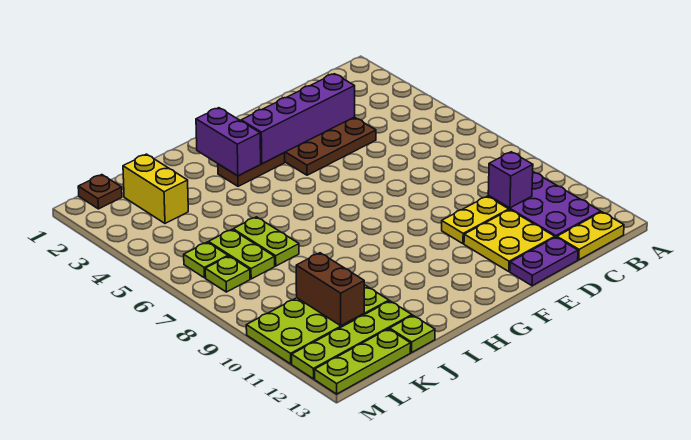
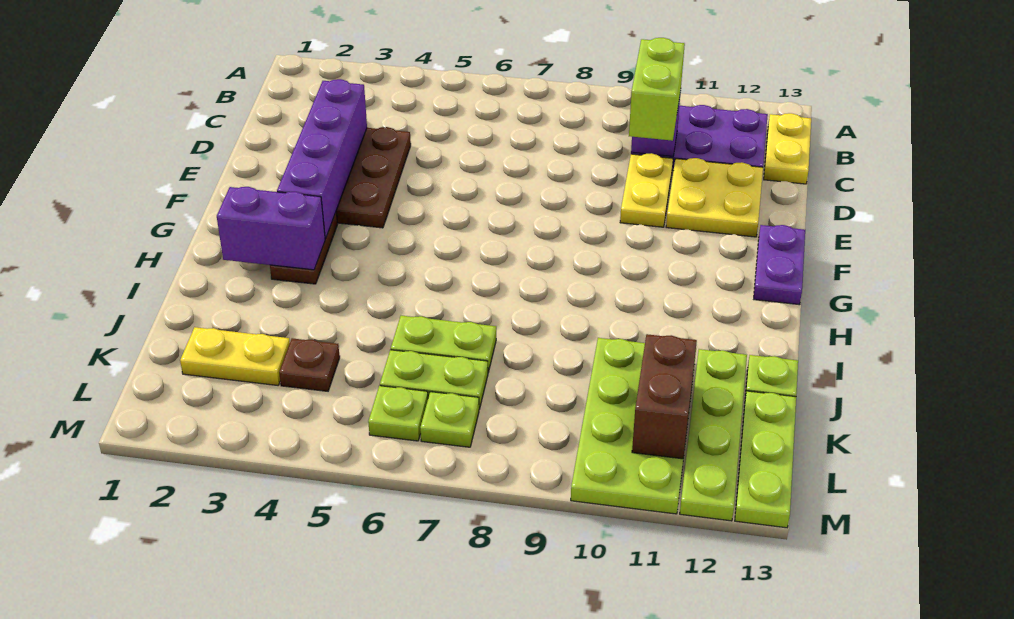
none -> lime 1x2 brick [629,38,685,141]
purple 1x2 plate [510,237,578,286] -> purple 1x2 plate moved to [754,225,805,305]
yellow 1x2 brick [123,154,188,223] -> yellow 1x2 plate [180,327,290,385]
brown 1x2 brick [296,253,364,326] -> brown 1x2 brick turned to [632,334,697,459]
brown 1x1 plate [78,175,122,209] -> brown 1x1 plate moved to [279,338,340,391]

